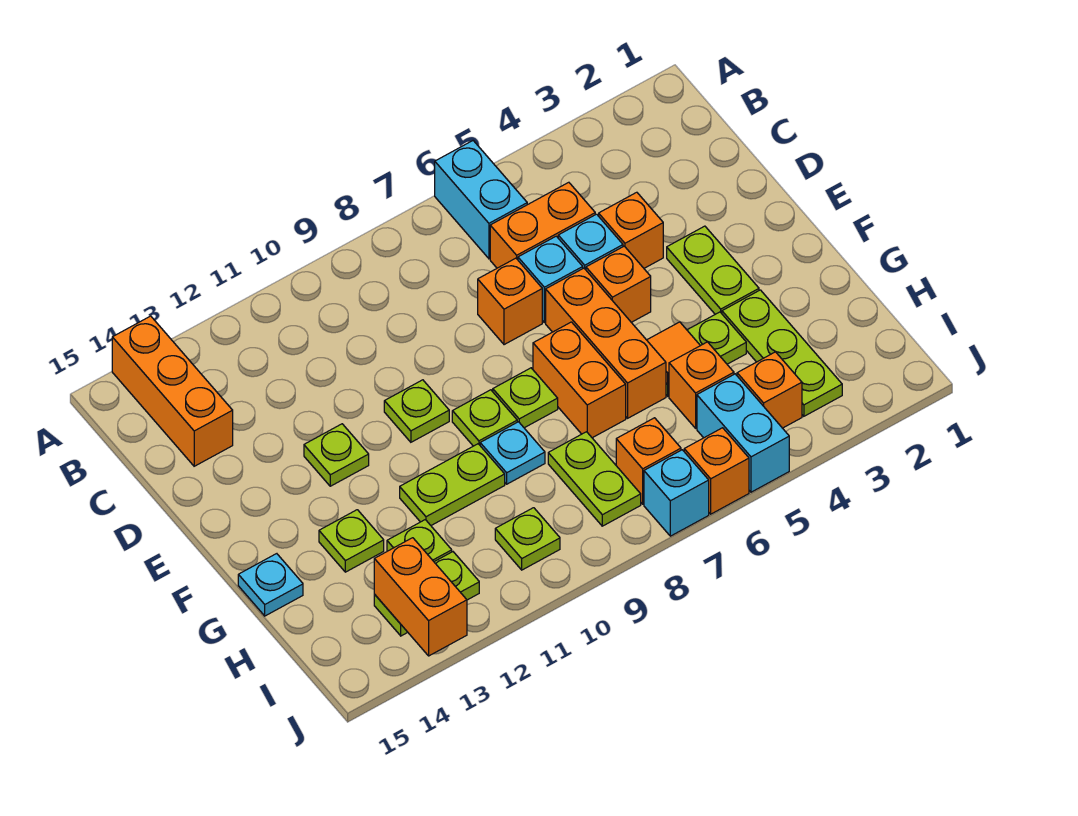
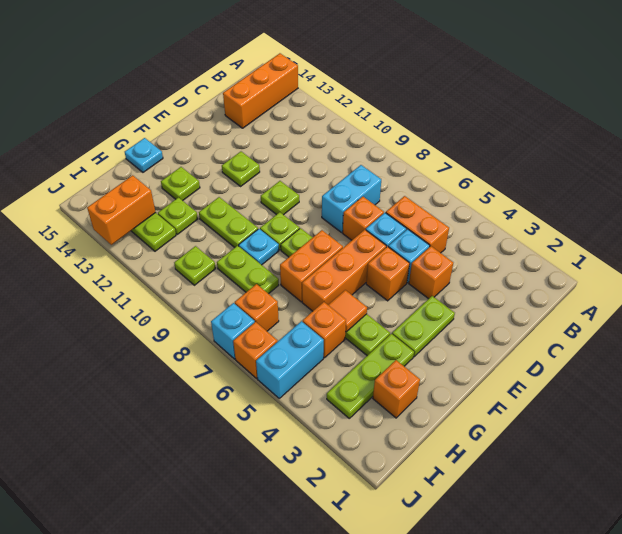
cyan 1x2 brick [435,141,527,259] -> cyan 1x2 brick moved to [322,165,381,232]
lime 1x2 plate [548,432,641,526] -> lime 1x2 plate turned to [217,246,279,294]
orange 1x1 brick [737,352,802,428] -> orange 1x1 brick moved to [373,360,420,418]

